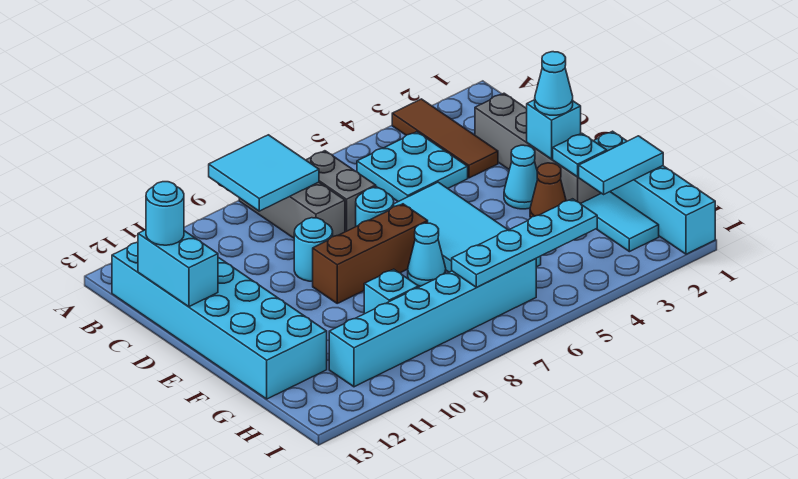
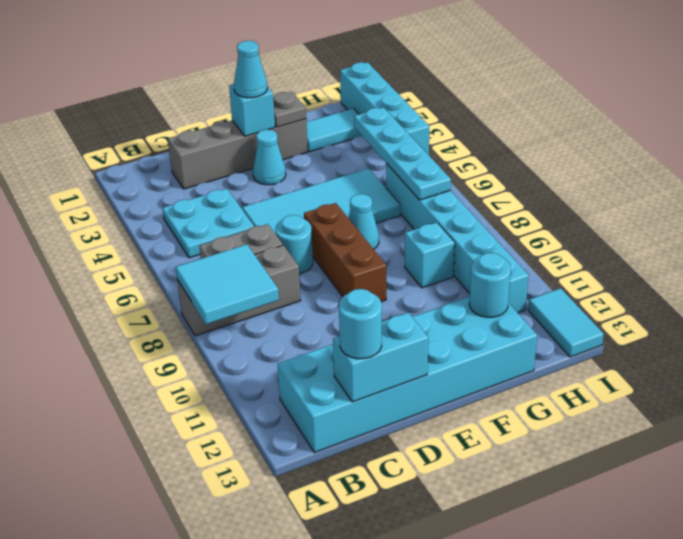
brown 1x3 tile [392,99,498,178] -> none
cyan 1x1 round brick [294,218,333,281] -> cyan 1x1 round brick moved to [469,253,511,317]
cyan 1x4 brick [594,131,715,254] -> cyan 1x4 brick turned to [340,62,430,155]
cyan 1x1 plate [553,133,607,177] -> grey 1x1 plate [273,92,306,127]
brown 1x1 cone [530,163,566,218] -> none
cyan 1x2 tile [579,136,663,194] -> cyan 1x2 tile moved to [528,288,604,357]

